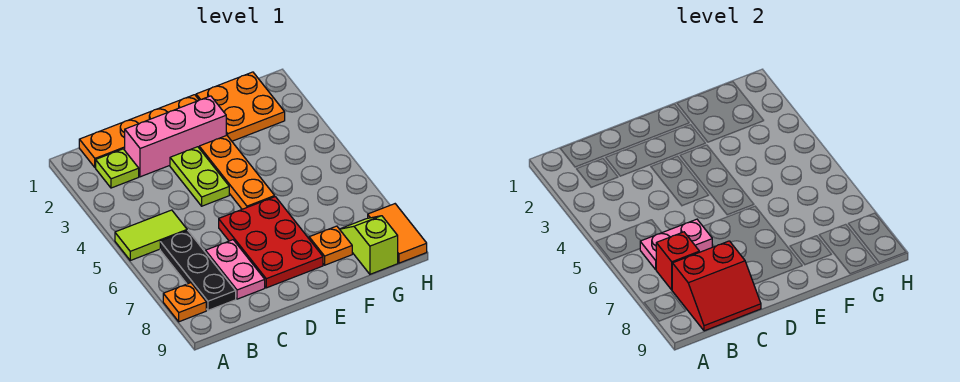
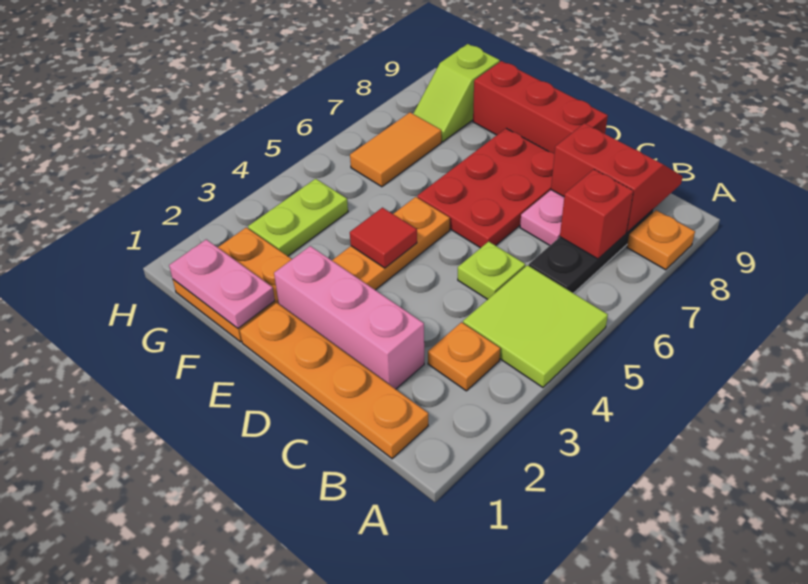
lime 1x2 tile [115,210,187,260] -> lime 2x2 tile [463,265,608,387]
lime 1x1 plate [96,149,139,188] -> lime 1x1 plate moved to [458,241,525,299]
pink 1x2 plate [640,219,712,269] -> pink 1x2 plate moved to [169,239,275,328]
lime 1x2 plate [170,147,229,206] -> lime 1x2 plate moved to [248,179,348,256]
none -> red 1x3 brick [473,61,608,154]
none -> red 1x1 tile [350,208,417,268]
orange 1x1 plate [309,226,352,265] -> orange 1x1 plate moved to [428,322,500,391]
orange 1x2 tile [368,204,427,263] -> orange 1x2 tile moved to [350,112,441,187]

